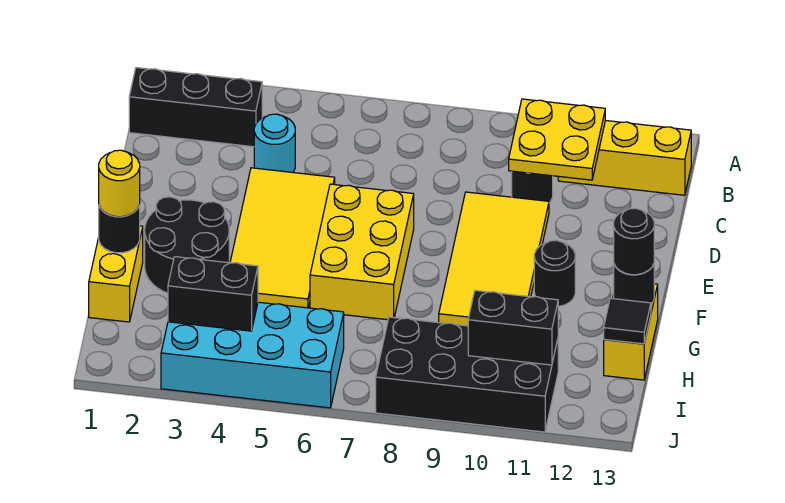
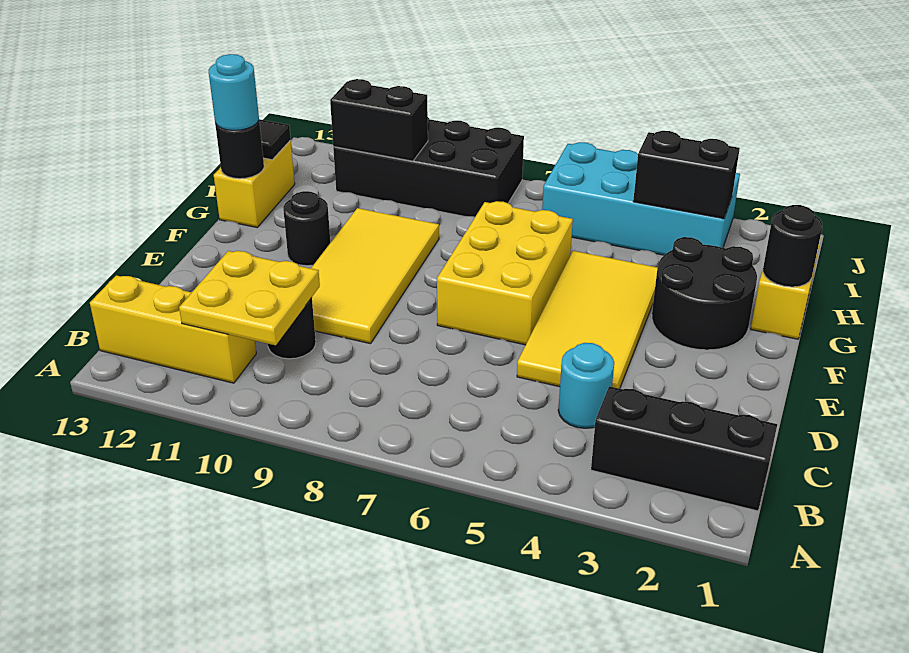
yellow 1x1 round brick [99,150,140,217] -> none
black 1x1 round brick [614,208,654,275] -> cyan 1x1 round brick [209,54,259,130]

